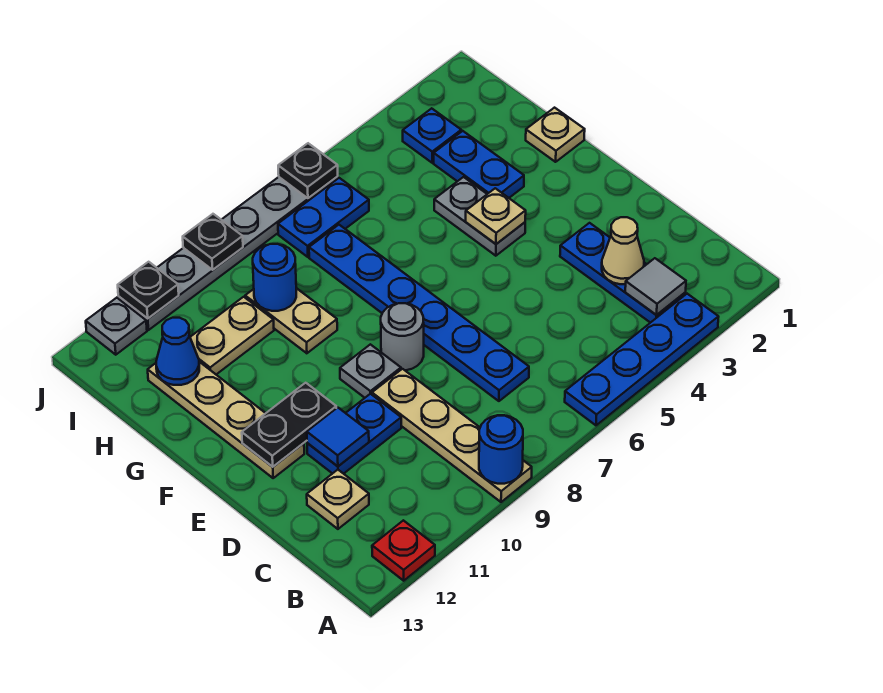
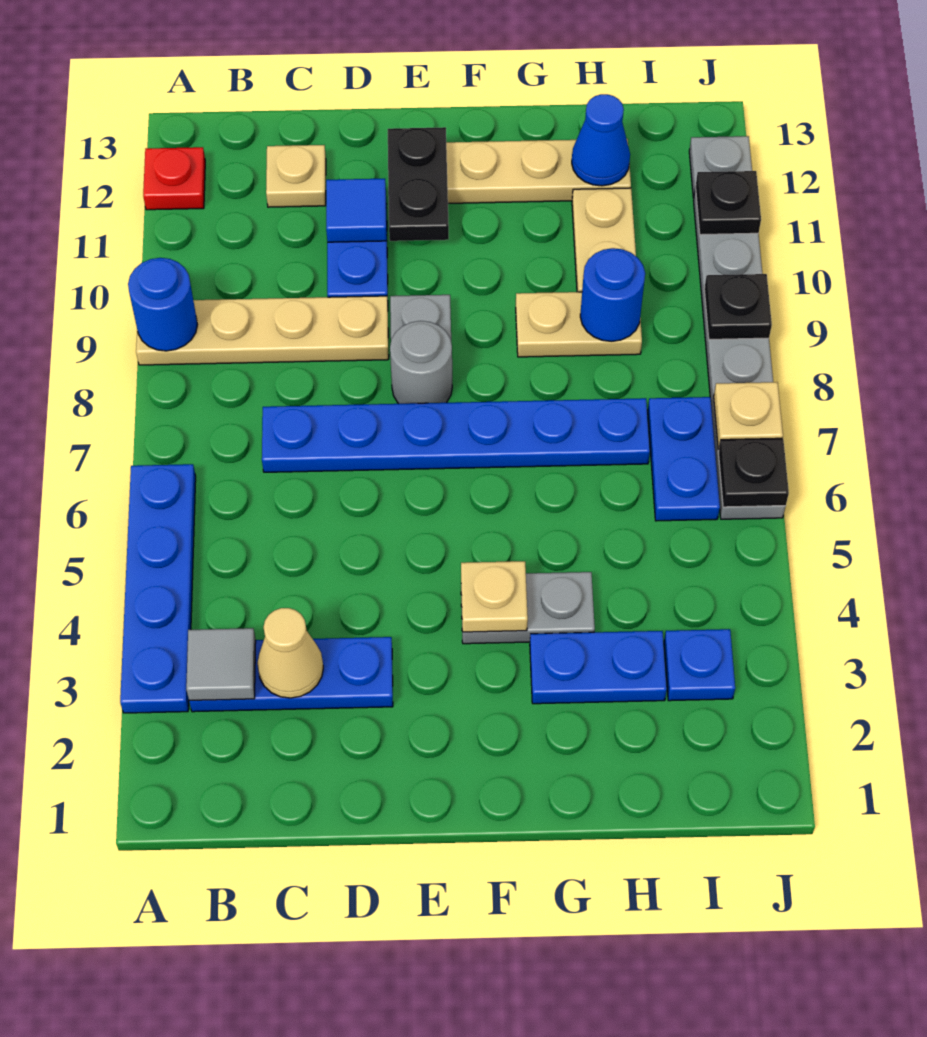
tan 1x1 plate [526,108,585,162] -> tan 1x1 plate moved to [714,382,783,449]

